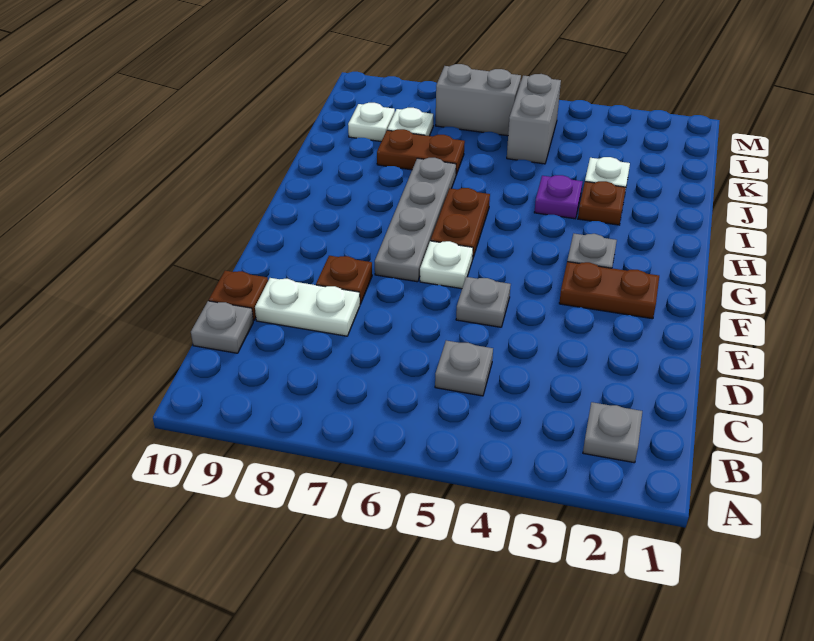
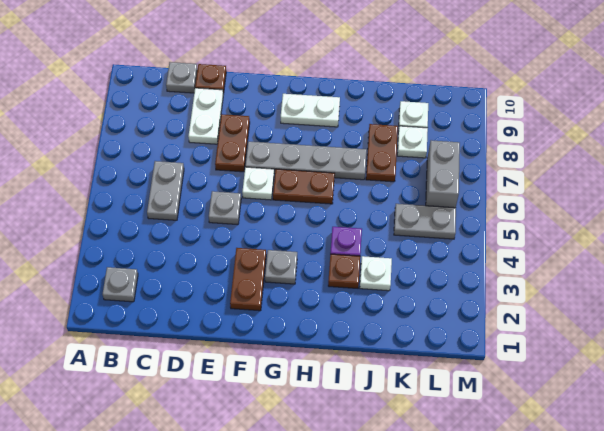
grey 1x1 plate [435,341,493,396] -> grey 1x2 plate [147,161,184,220]
brown 1x1 plate [316,256,372,304] -> brown 1x2 plate [215,114,250,172]
none -> white 1x2 plate [281,94,340,127]
grey 1x2 brick [507,74,561,164] -> grey 1x2 plate [394,204,456,239]

